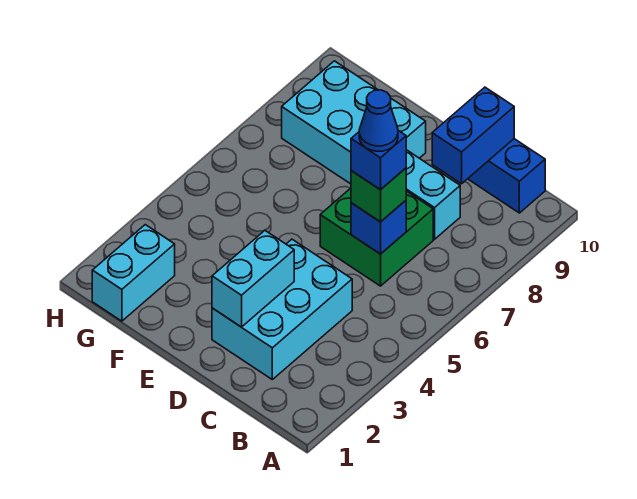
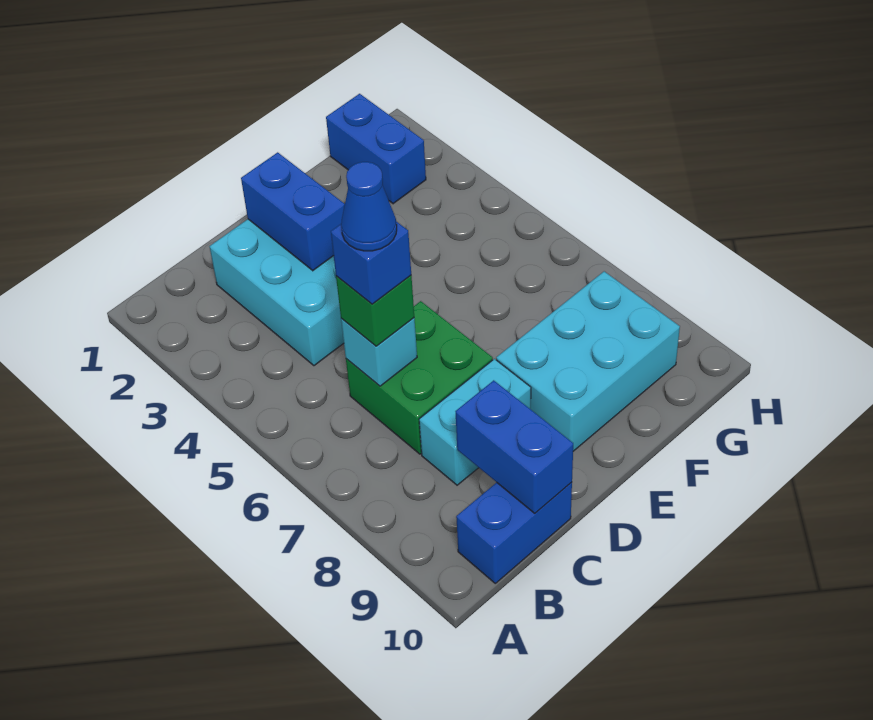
blue 1x1 brick [351,200,406,254] -> cyan 1x1 brick [341,318,417,386]
cyan 1x2 brick [212,231,294,327] -> blue 1x2 brick [241,152,345,271]
cyan 1x2 brick [92,225,175,321] -> blue 1x2 brick [326,94,426,204]

